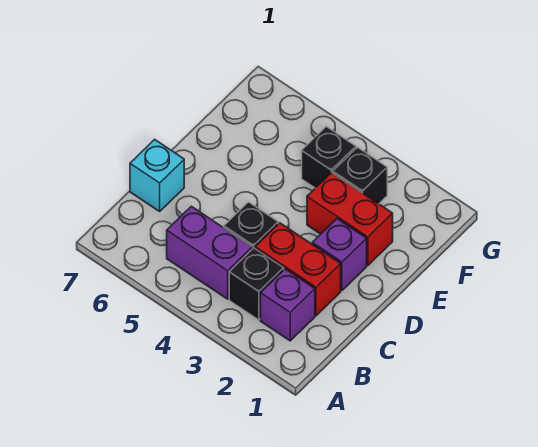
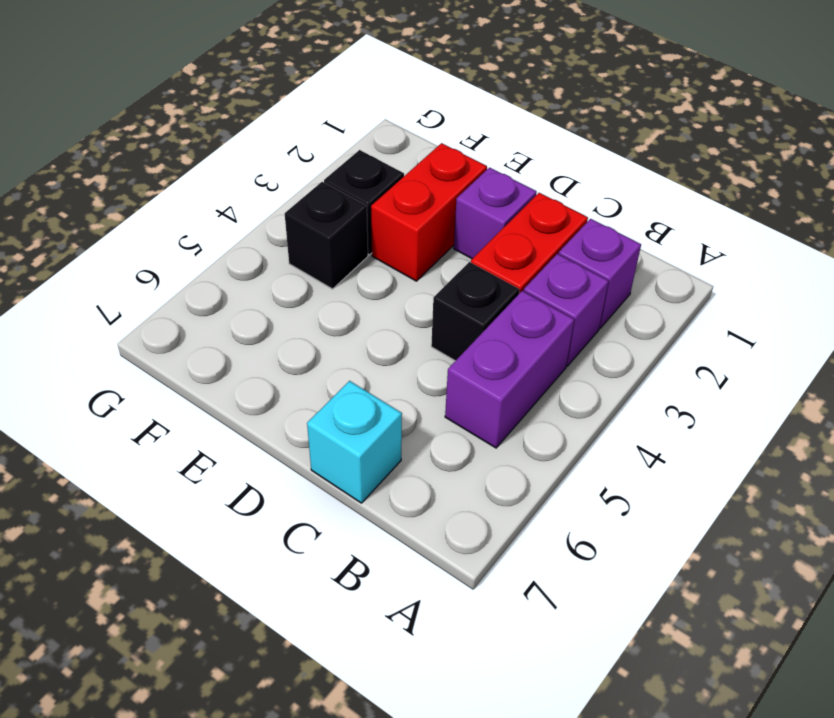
black 1x1 brick [229,248,284,320] -> purple 1x1 brick [524,254,609,366]

